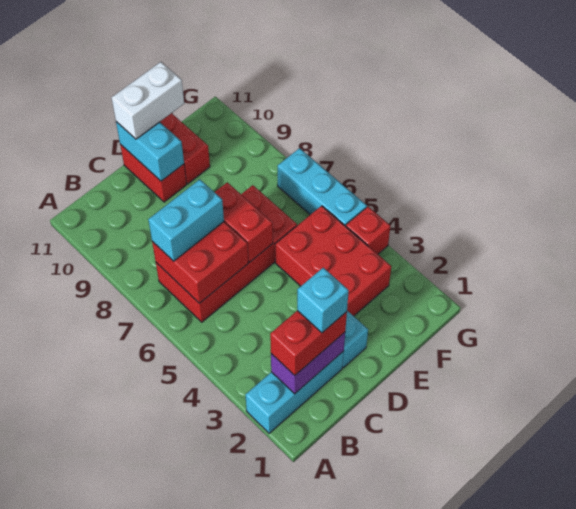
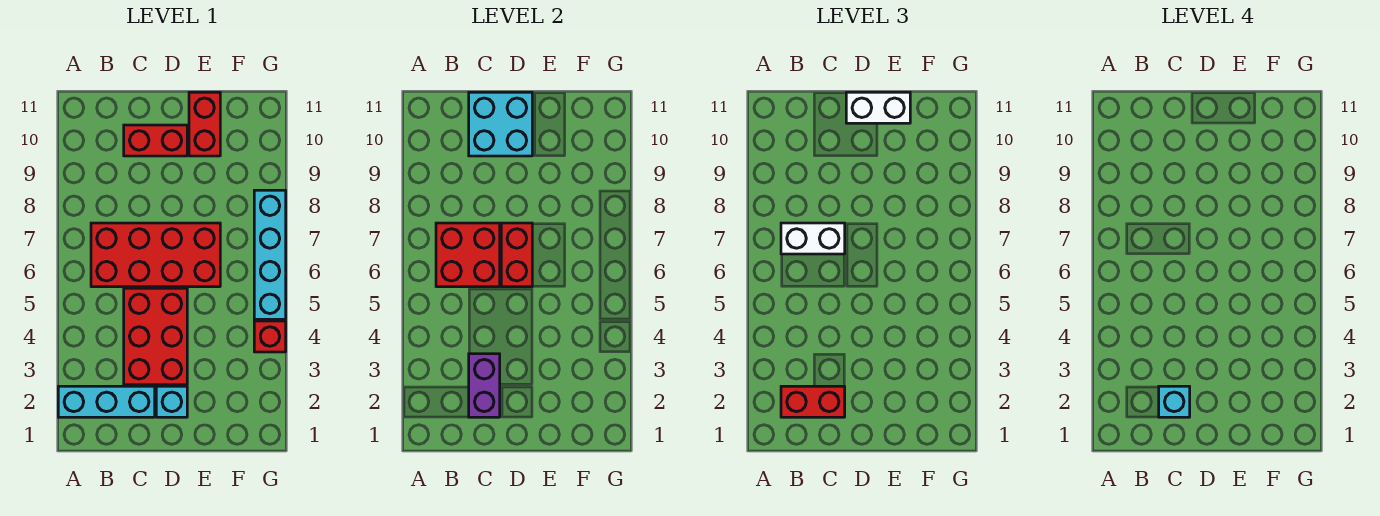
purple 1x2 brick [271,332,345,394] -> purple 1x2 brick turned to [469,354,500,417]
cyan 1x2 brick [148,179,224,261] -> white 1x2 brick [781,223,845,254]
red 1x2 brick [120,144,187,202] -> red 1x2 brick turned to [124,125,187,156]
cyan 1x2 brick [116,122,184,181] -> cyan 2x2 brick [469,92,532,156]
red 2x3 brick [275,206,391,316] -> red 2x3 brick moved to [124,288,187,385]
cyan 1x3 brick [278,148,367,226] -> cyan 1x4 brick [254,190,286,319]

